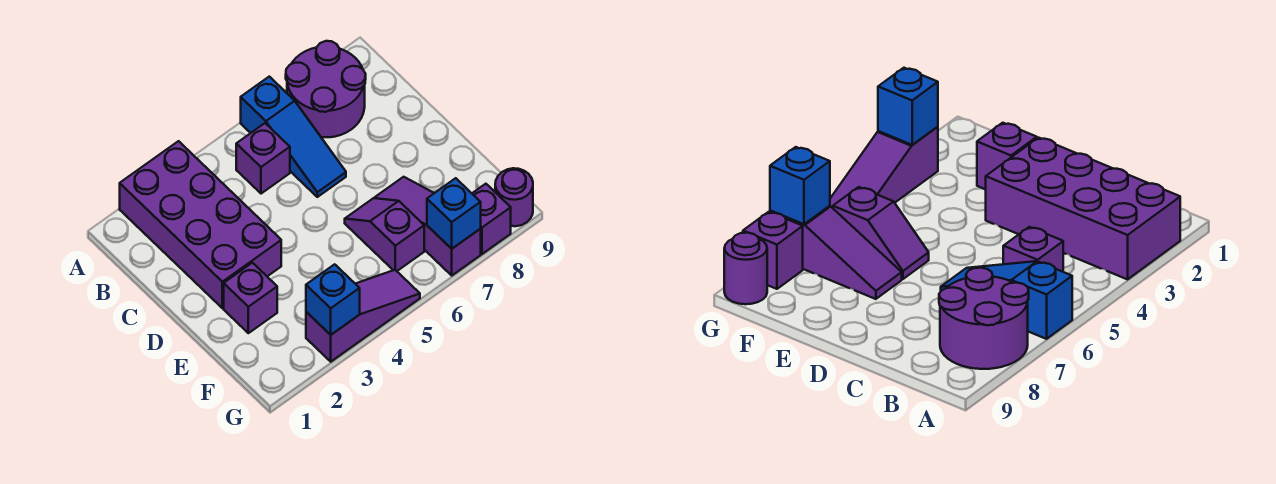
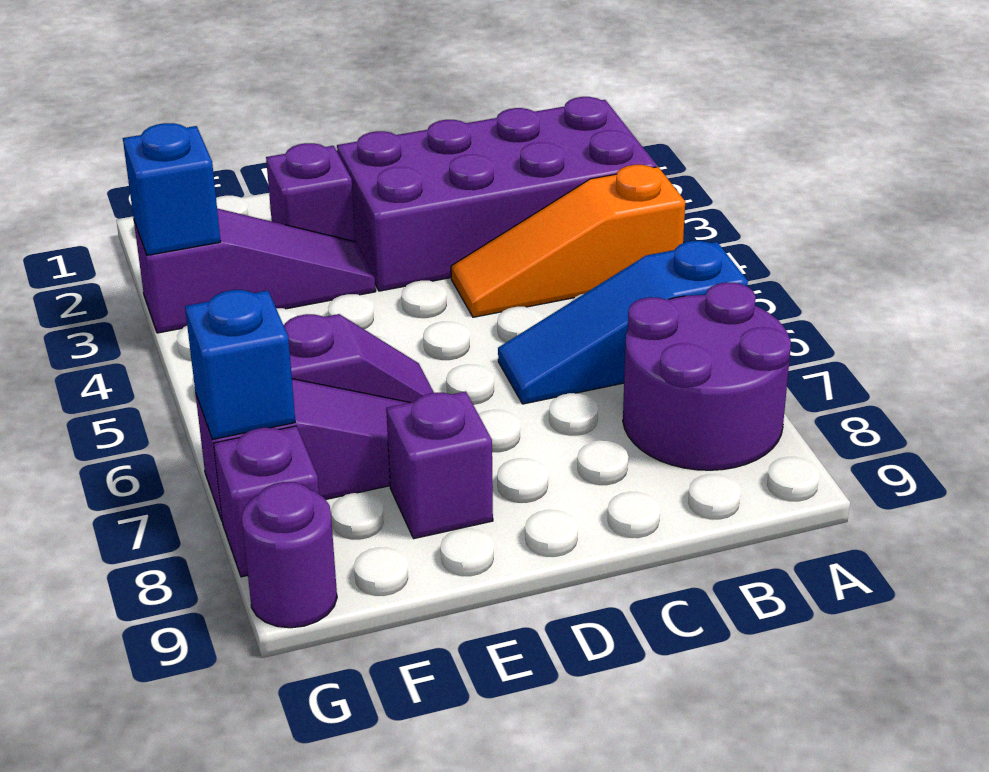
none -> orange 1x3 slope [451,165,685,317]
purple 1x1 brick [236,123,290,194] -> purple 1x1 brick moved to [386,391,493,539]
purple 1x3 slope [306,270,420,362] -> purple 1x3 slope turned to [134,208,376,333]

